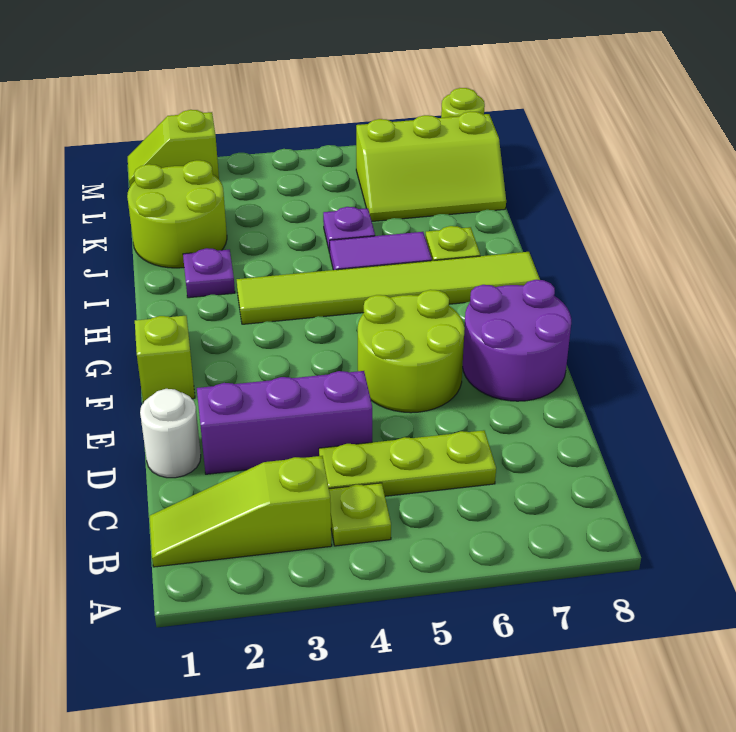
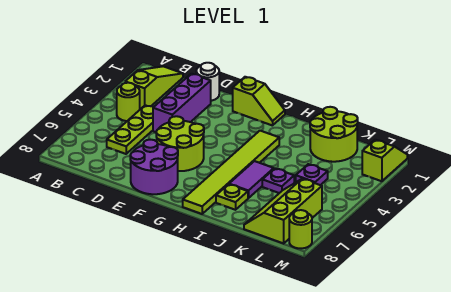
lime 1x1 plate [329,483,391,546] -> lime 1x1 round brick [117,83,140,121]
purple 1x1 plate [183,248,235,298] -> purple 1x1 plate moved to [296,164,328,185]

